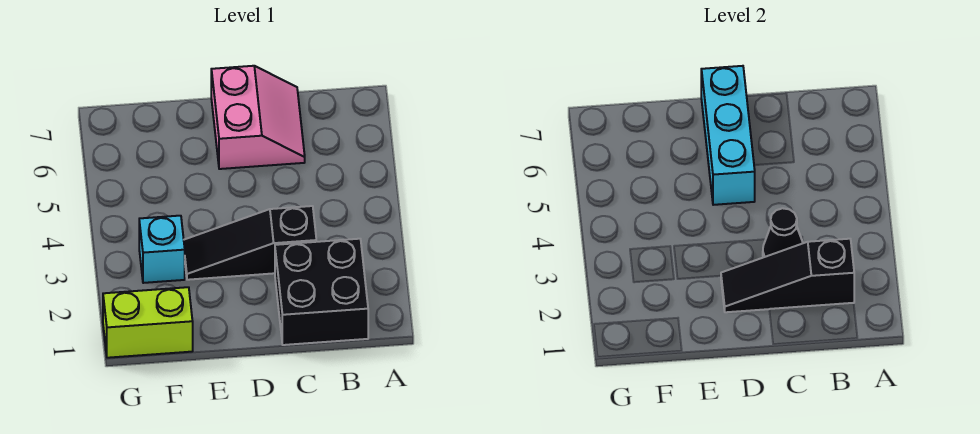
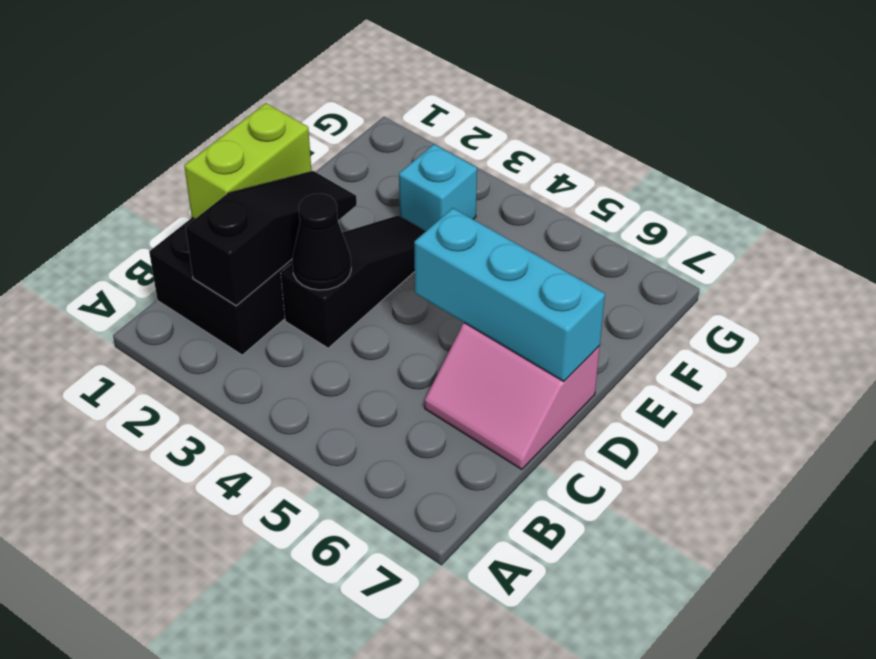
lime 1x2 brick [103,287,193,358] -> lime 1x2 brick moved to [184,103,312,219]

